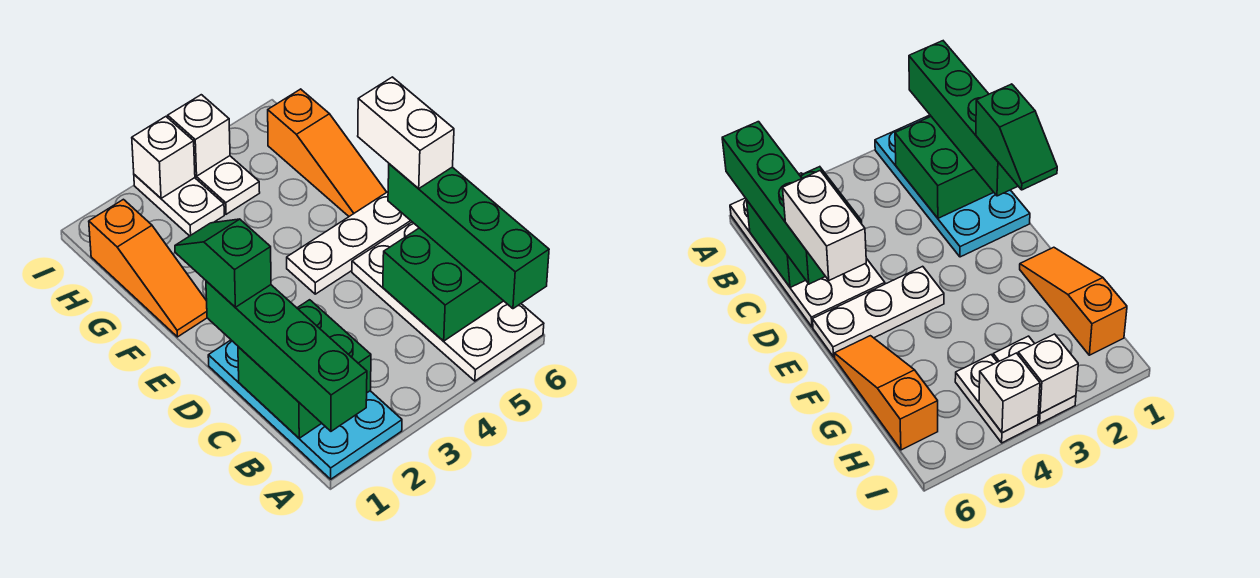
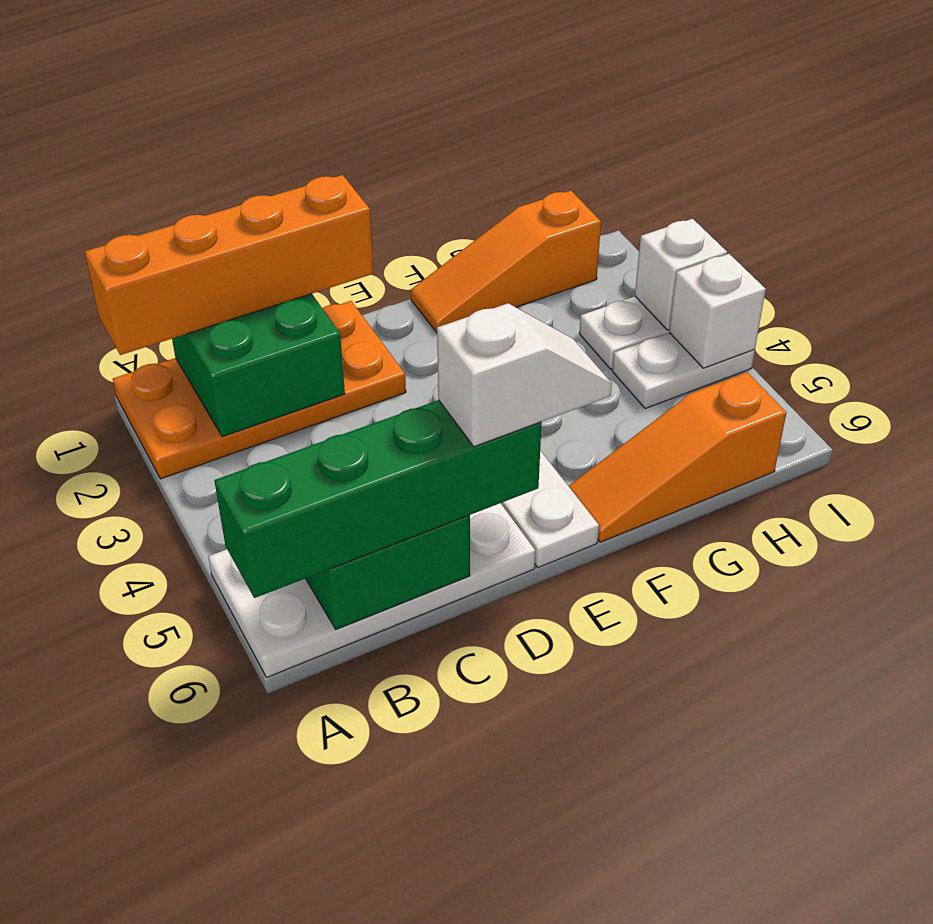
cyan 2x4 plate [208,340,402,479] -> orange 2x4 plate [113,301,406,479]
green 1x4 brick [206,281,367,431] -> orange 1x4 brick [85,175,374,355]
green 1x2 slope [175,219,271,307] -> none
white 1x2 brick [358,77,454,189] -> white 1x2 slope [437,303,612,447]

